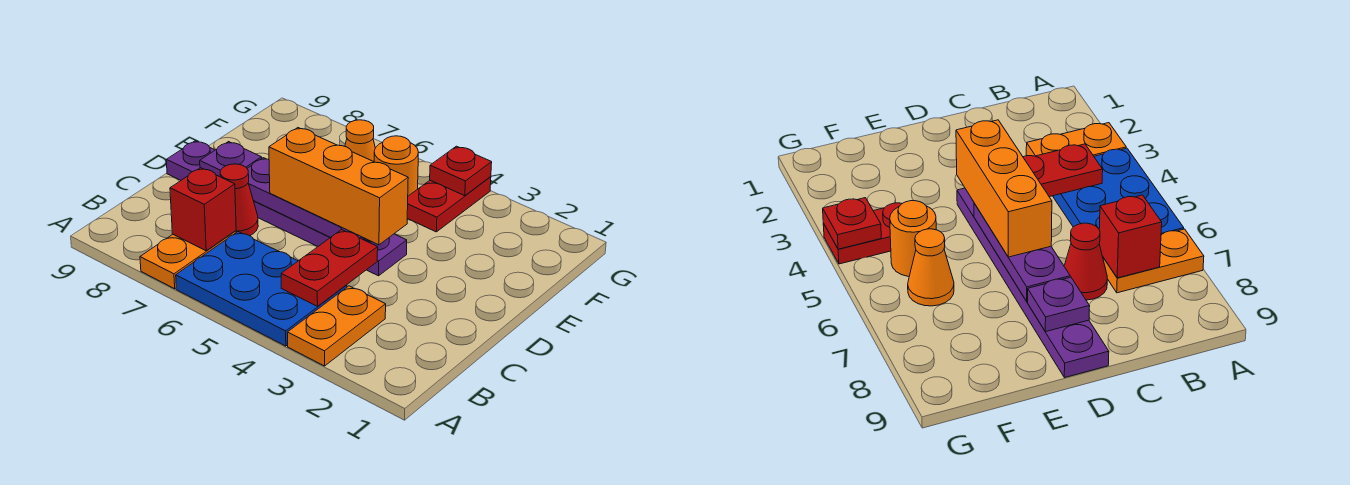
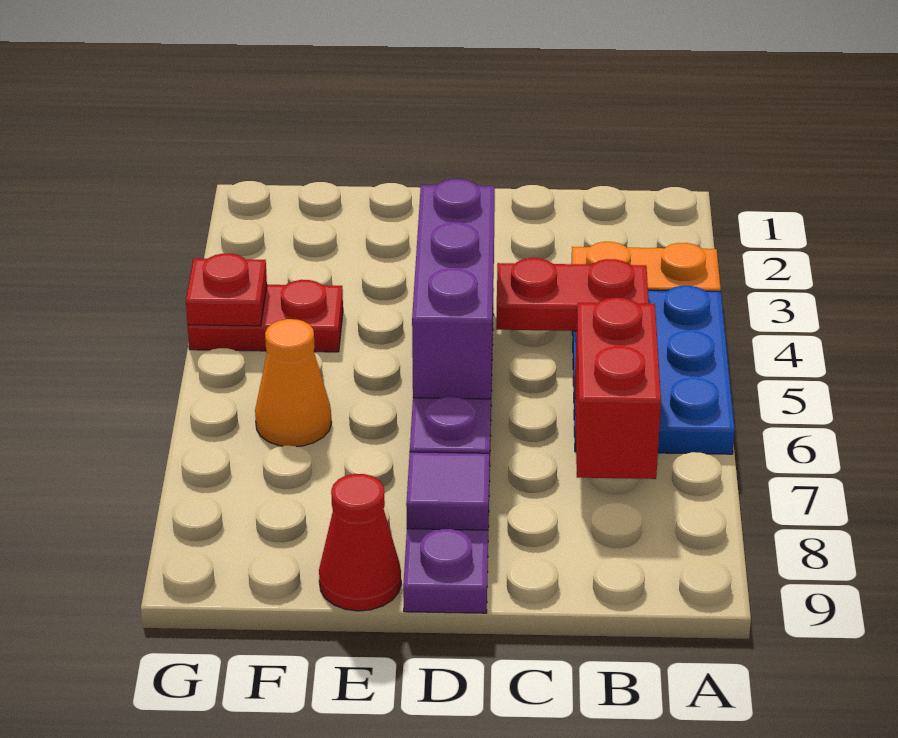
orange 1x2 plate [140,231,236,289] -> none
red 1x1 brick [170,168,236,251] -> red 1x2 brick [575,298,661,479]
red 1x1 cone [220,164,258,236] -> red 1x1 cone moved to [319,474,401,611]
orange 1x3 brick [269,128,408,245] -> purple 1x3 brick [412,179,495,399]
purple 1x1 plate [200,142,262,177] -> purple 1x1 tile [406,452,490,530]
orange 1x1 round brick [374,136,418,196] -> none

